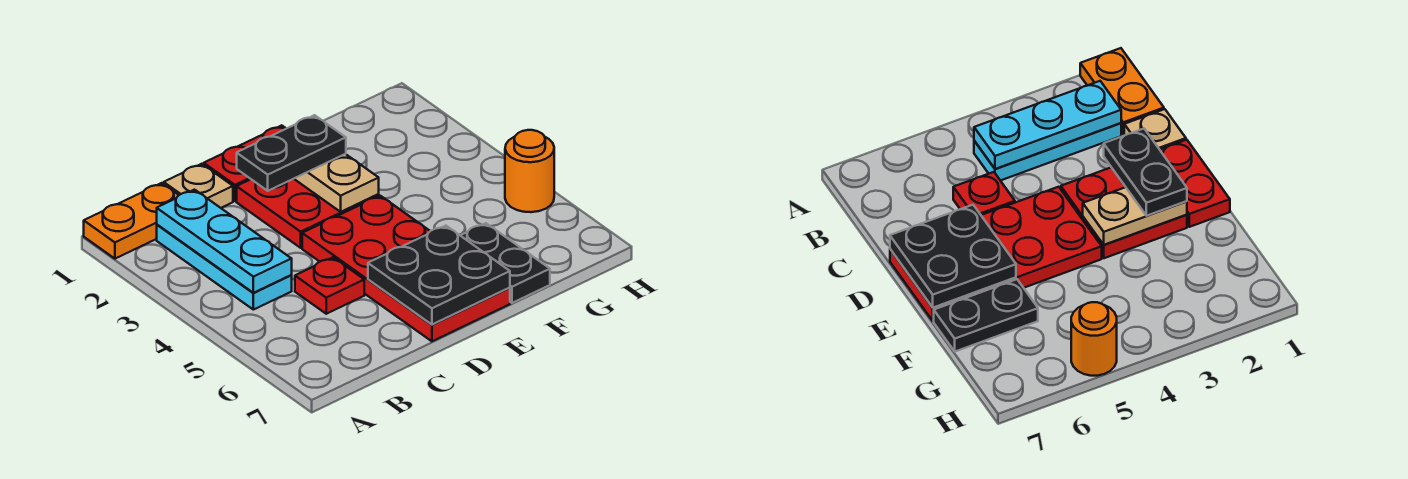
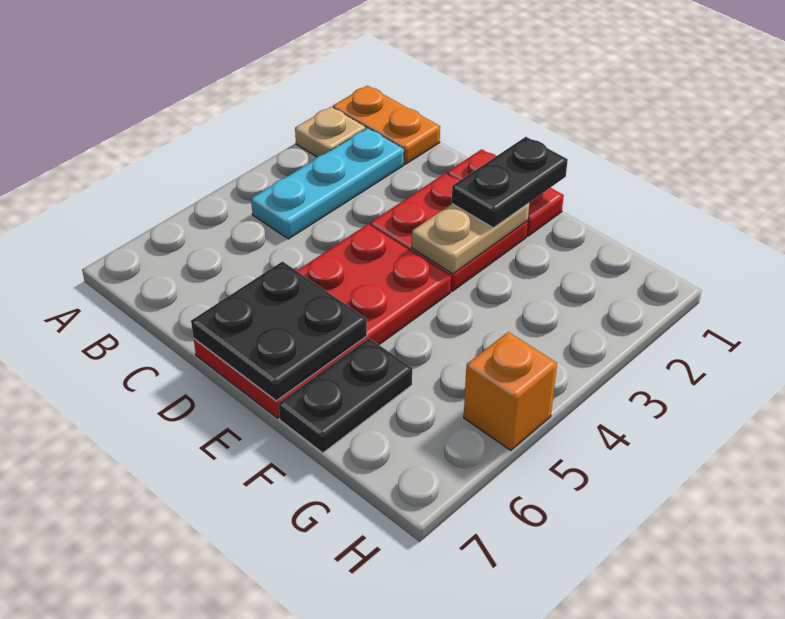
cyan 1x3 plate [157,190,292,293] -> none
tan 1x1 plate [164,164,233,208] -> tan 1x1 plate moved to [295,107,366,157]
red 1x1 plate [295,257,364,314] -> none
black 1x2 plate [237,115,346,191] -> black 1x2 plate turned to [452,137,568,228]
orange 1x1 round brick [505,130,554,212] -> orange 1x1 brick [464,332,557,450]

